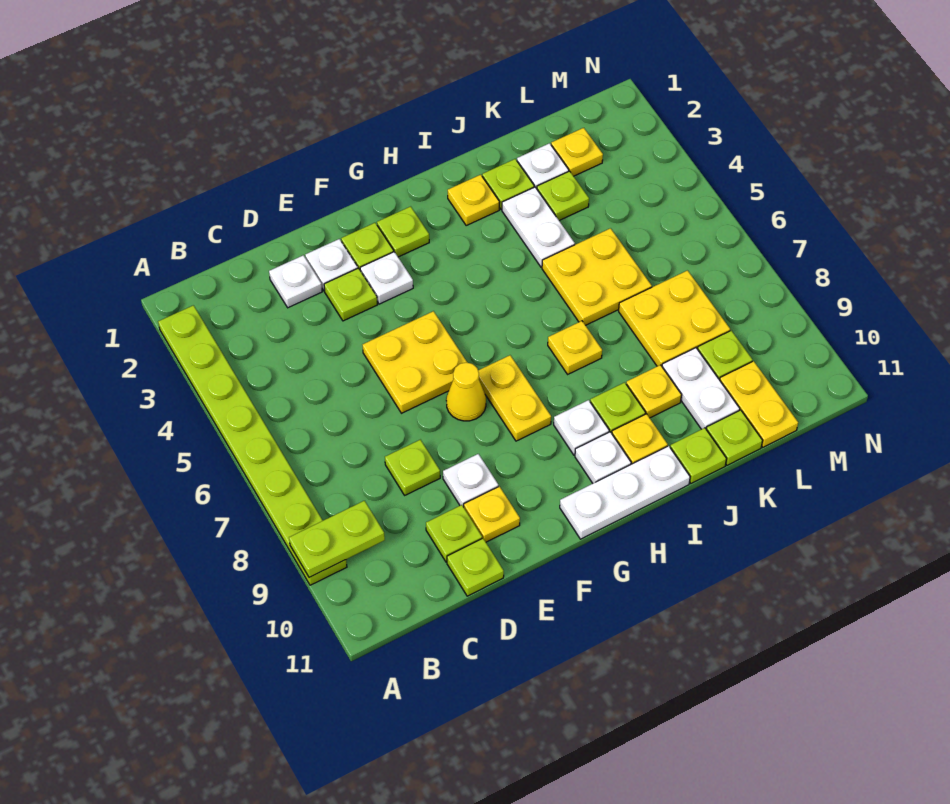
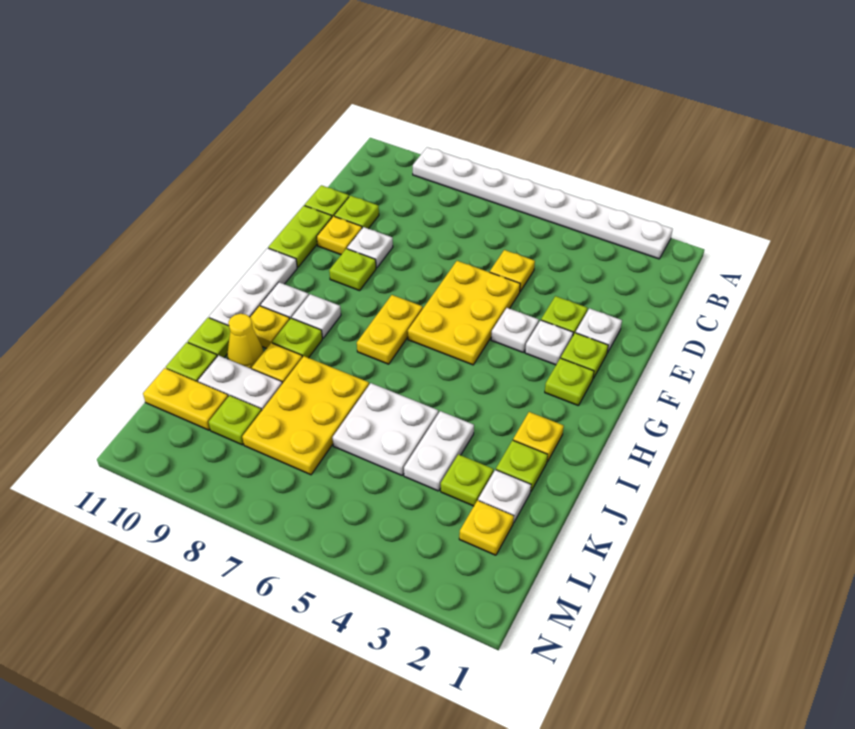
lime 1x8 plate [158,305,347,585] -> white 1x8 plate [413,147,673,259]
lime 1x2 plate [289,501,385,577] -> lime 1x2 plate moved to [268,206,332,267]
white 1x1 plate [269,255,322,308] -> white 1x1 plate moved to [491,308,539,352]
lime 1x1 plate [385,440,440,495] -> lime 1x1 plate moved to [329,249,376,291]
yellow 2x2 plate [363,311,467,413] -> yellow 2x3 plate [408,261,520,365]
yellow 1x1 cone [446,362,486,421] -> yellow 1x1 cone moved to [227,314,264,369]
yellow 1x2 plate [478,355,551,441] -> yellow 1x2 plate turned to [357,295,423,364]
yellow 1x1 plate [548,321,602,374] -> yellow 1x1 plate moved to [490,250,535,291]
white 1x2 plate [502,187,575,267] -> white 1x2 plate turned to [404,411,474,491]
yellow 2x2 plate [542,228,652,325] -> white 2x2 plate [332,383,438,475]
yellow 2x2 plate [619,270,730,366] -> yellow 2x3 plate [242,356,369,475]

